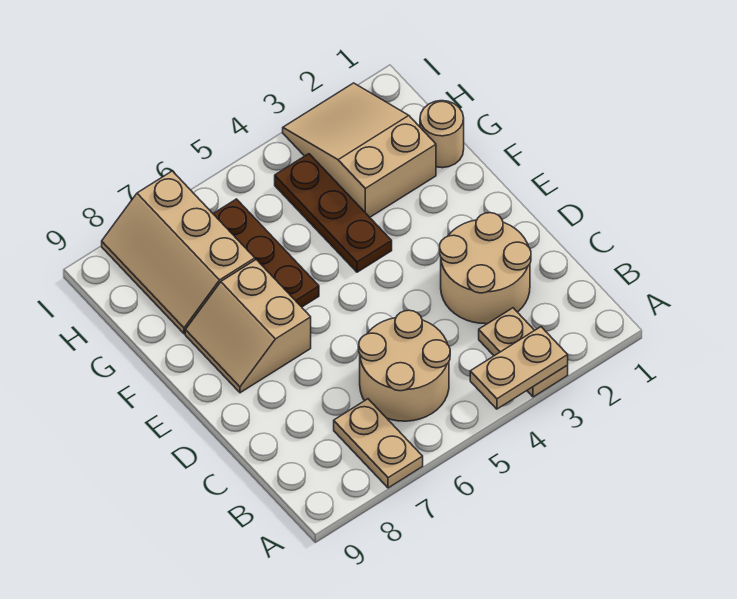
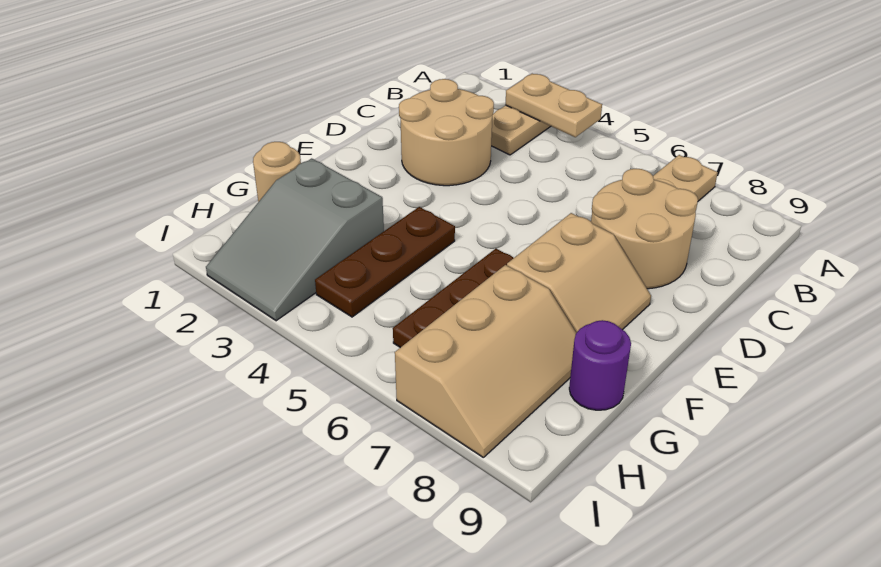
tan 2x2 round brick [359,310,450,421] -> tan 2x2 round brick moved to [591,168,698,289]
tan 2x3 slope [283,83,436,217] -> grey 2x3 slope [206,159,384,321]
none -> purple 1x1 round brick [569,320,631,410]

